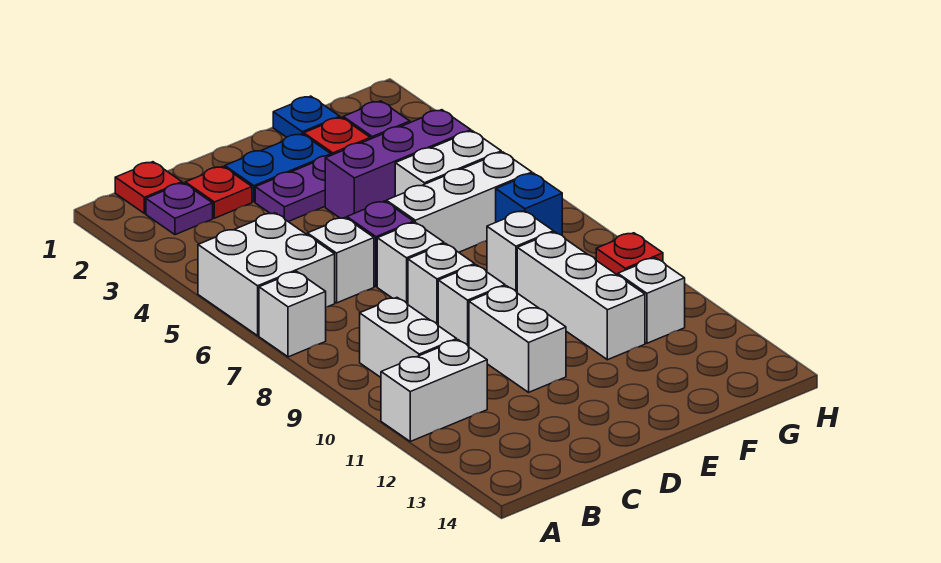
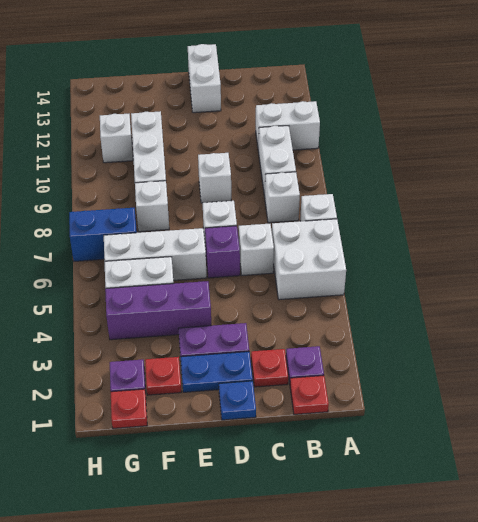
white 1x1 brick [408,243,475,325] -> white 1x1 brick moved to [265,172,300,223]
white 1x2 brick [469,286,566,392] -> white 1x2 brick moved to [188,44,221,113]
blue 1x1 plate [273,96,340,137] -> blue 1x1 plate moved to [219,381,256,420]
blue 1x1 brick [496,173,562,235] -> blue 1x2 brick [69,208,137,261]
red 1x1 plate [596,233,663,275] -> red 1x1 plate moved to [111,389,147,428]

